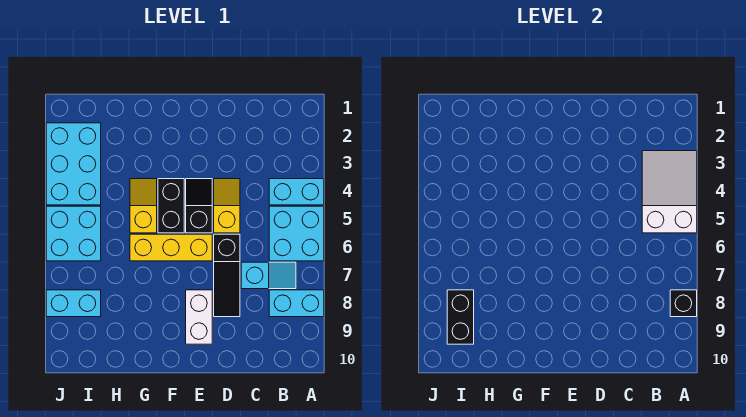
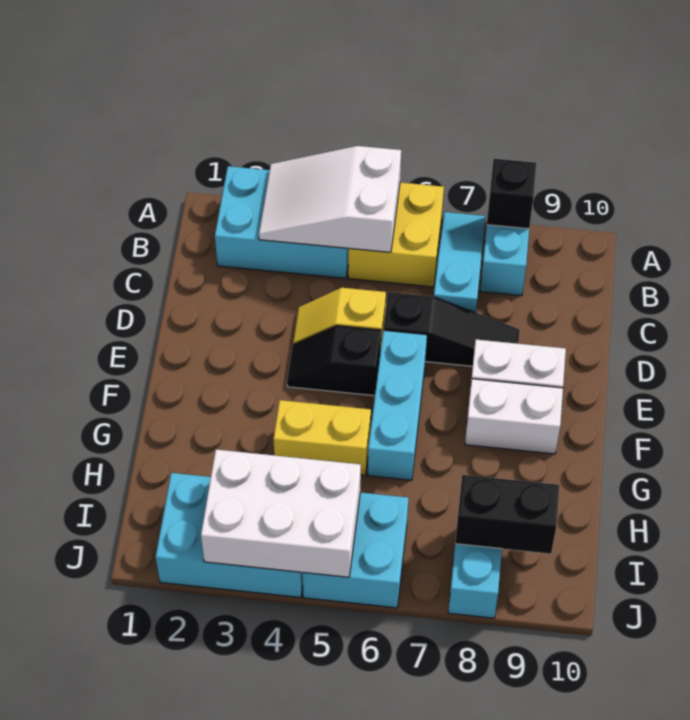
cyan 1x2 brick [269,179,324,205] -> cyan 2x3 brick [215,166,348,278]
cyan 2x2 brick [269,206,324,261] -> yellow 2x2 brick [348,182,444,287]
cyan 1x2 slope [241,262,296,289] -> cyan 1x3 slope [434,212,485,313]
yellow 1x3 brick [130,234,212,261] -> cyan 1x3 brick [368,330,427,480]
black 1x2 brick [158,179,184,233] -> none
none -> white 1x2 brick [465,379,563,454]
yellow 1x2 slope [130,179,157,233] -> yellow 1x2 brick [273,400,371,475]
none -> white 2x3 brick [201,450,361,577]

